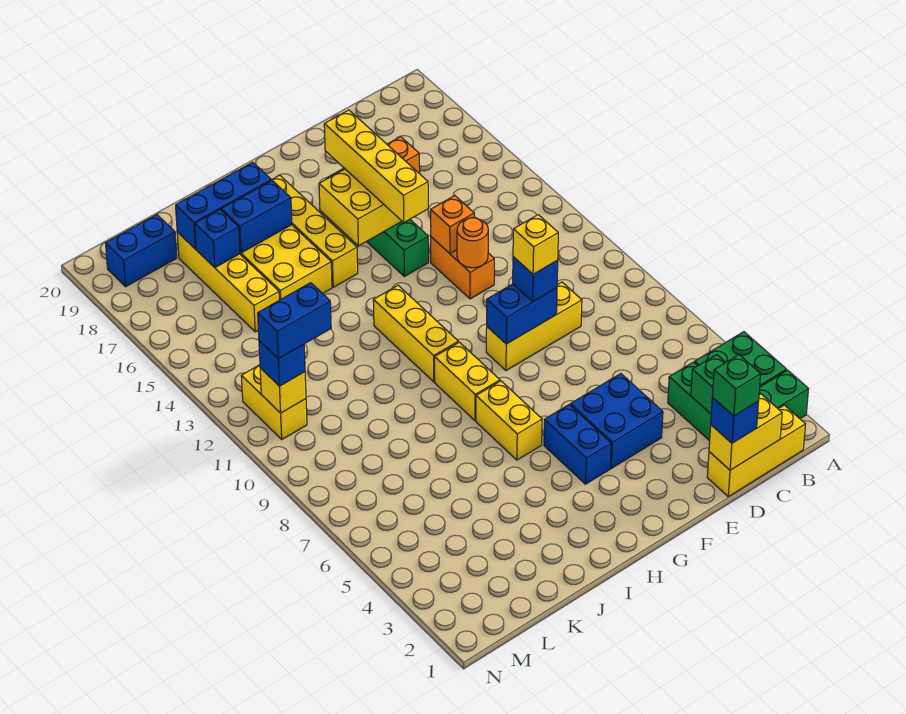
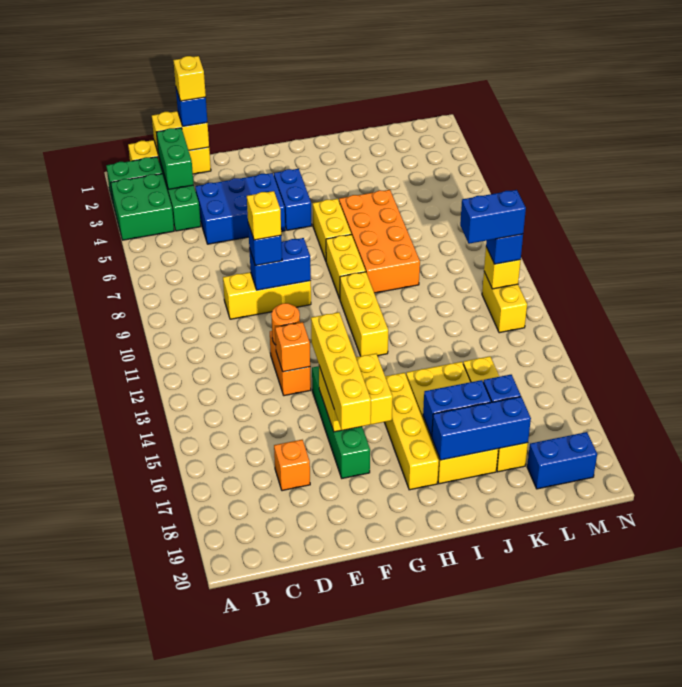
green 1x1 brick [712,355,761,416] -> yellow 1x1 brick [173,56,206,101]
blue 2x2 brick [570,374,663,468] -> blue 2x3 brick [195,173,285,244]
none -> orange 2x4 brick [339,190,420,293]

